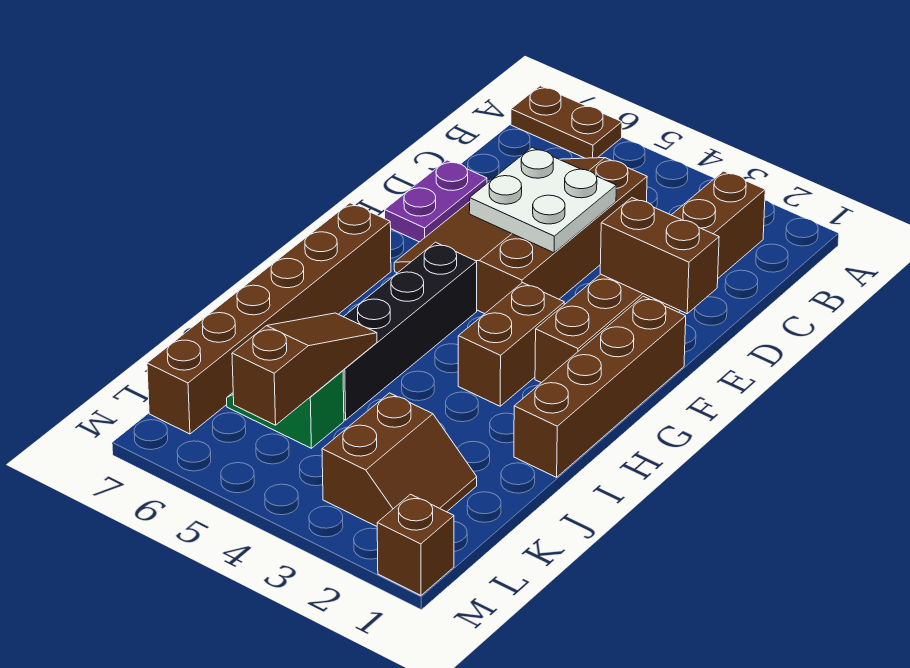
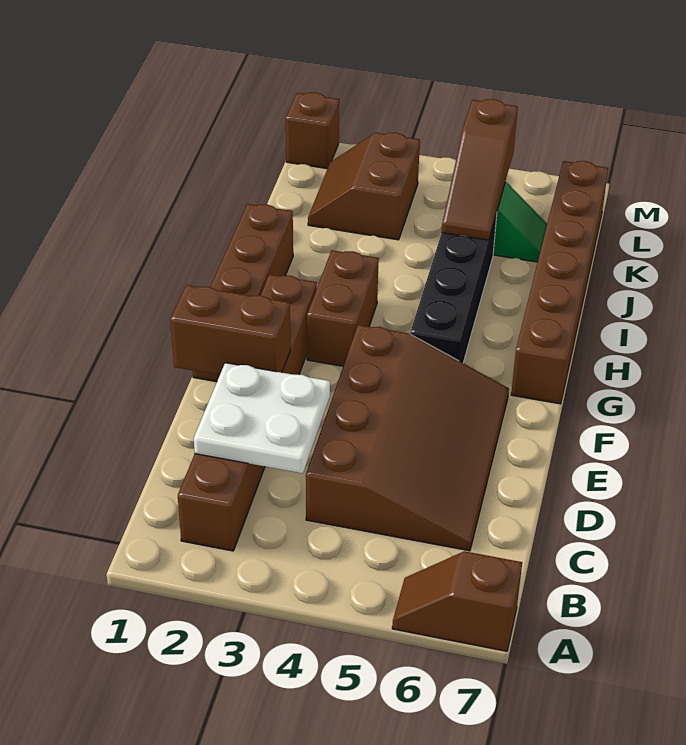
brown 1x2 plate [511,86,622,158] -> brown 1x2 slope [392,551,522,651]
white 2x2 plate [469,147,616,253] -> white 2x2 plate moved to [194,363,330,473]
purple 1x2 plate [385,160,487,242] -> none

